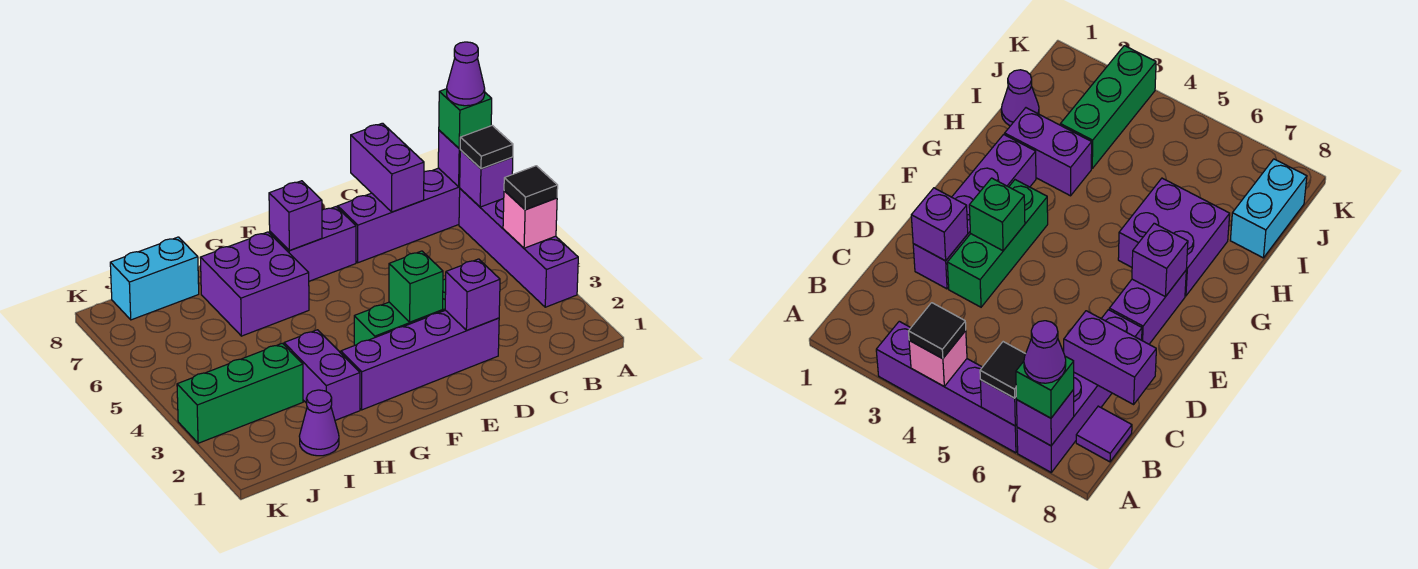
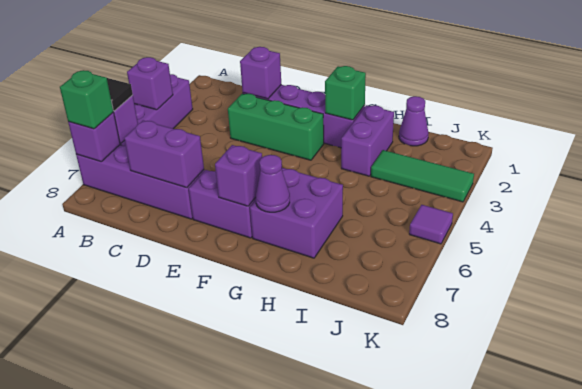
pink 1x1 brick [503,191,557,248] -> purple 1x1 brick [127,57,173,110]
black 1x1 tile [504,166,558,210] -> none
purple 1x1 cone [447,42,485,106] -> purple 1x1 cone moved to [256,155,290,212]
purple 1x1 tile [1076,406,1132,462] -> purple 1x1 tile moved to [409,205,453,244]
purple 1x2 brick [351,123,424,212] -> purple 1x2 brick turned to [124,120,204,188]
green 1x1 brick [389,251,443,322] -> green 1x1 brick moved to [325,66,366,120]
green 1x3 brick [177,343,303,443] -> green 1x3 tile [371,150,474,202]
cyan 1x2 brick [110,237,199,320] -> none

